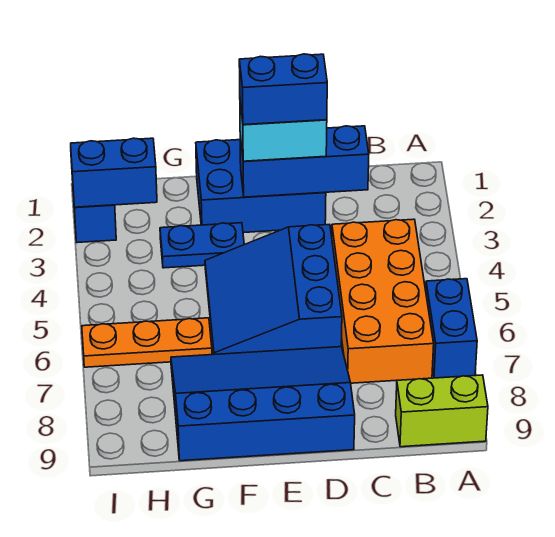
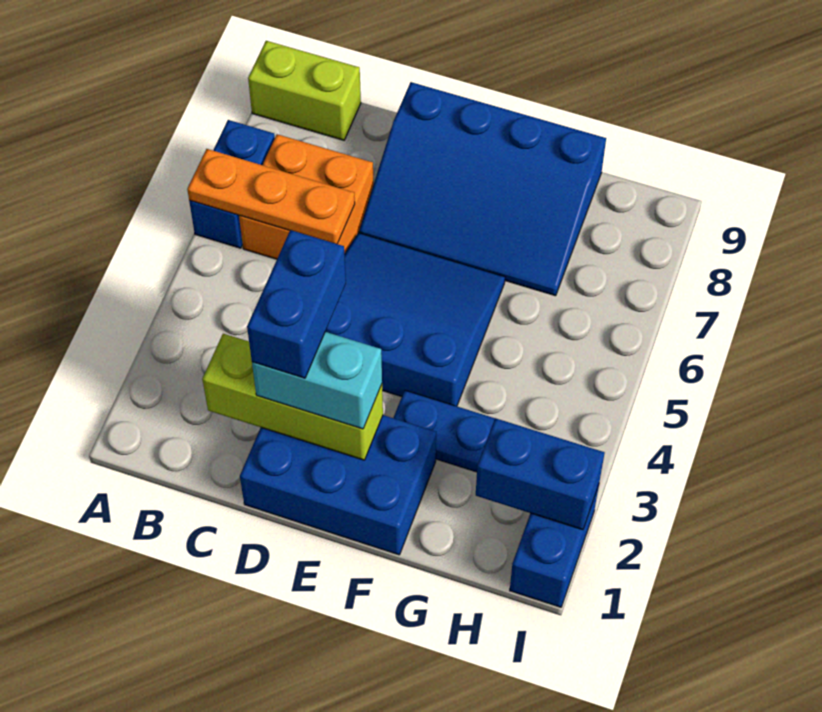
orange 2x4 brick [332,219,434,383] -> orange 2x2 brick [239,134,374,259]
blue 1x3 brick [240,126,369,197] -> lime 1x3 brick [202,334,383,460]
blue 1x2 brick [239,54,327,125] -> blue 1x2 brick turned to [247,230,346,378]
blue 3x3 slope [205,224,342,354] -> blue 3x3 slope turned to [325,233,505,406]
orange 1x3 plate [82,318,212,367] -> orange 1x3 plate moved to [187,149,355,244]

